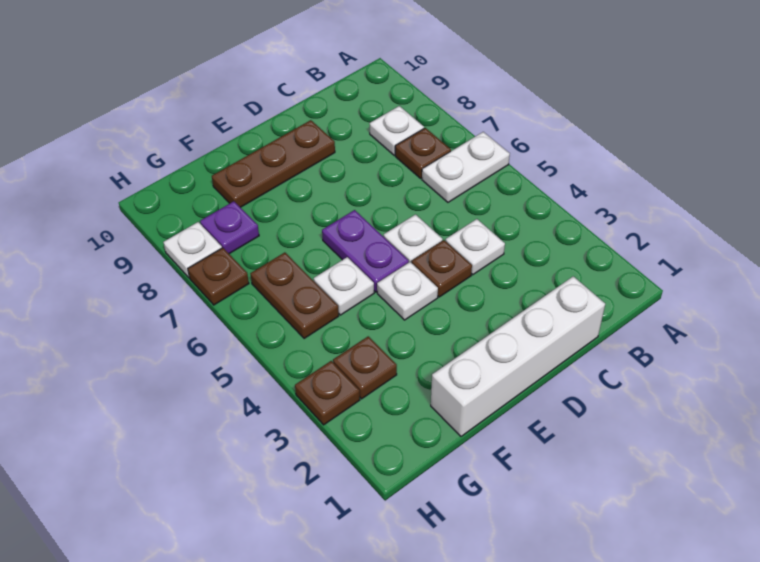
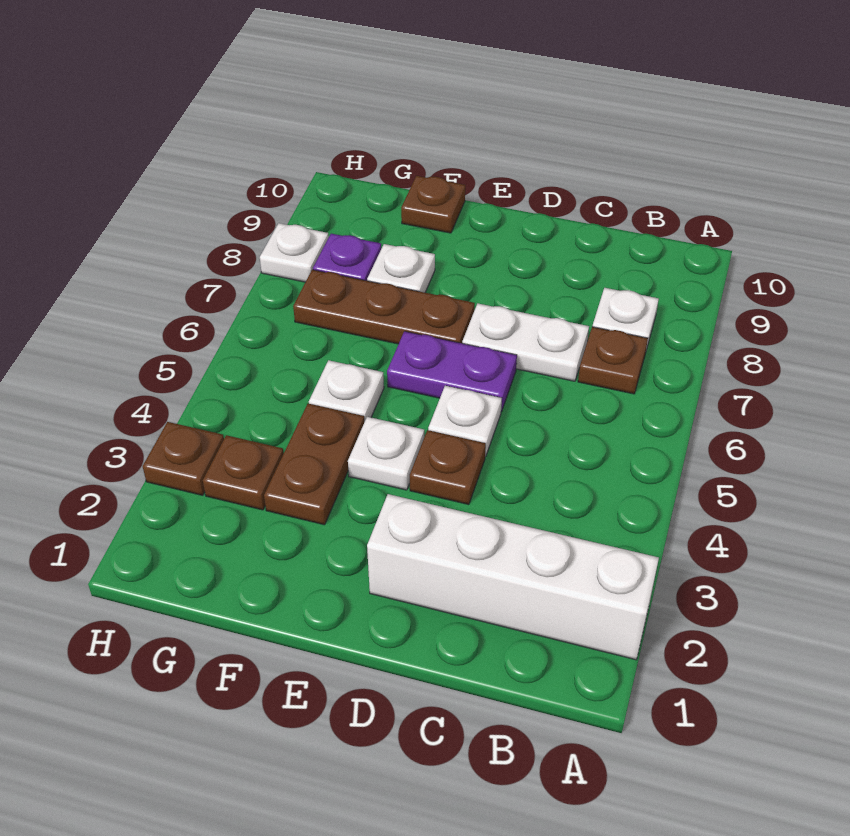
white 1x2 plate [422,132,510,202] -> white 1x2 plate moved to [462,303,589,381]
white 1x4 brick [431,276,605,436] -> white 1x4 brick moved to [367,494,659,660]
white 1x1 plate [446,219,505,275] -> white 1x1 plate moved to [367,244,435,293]
brown 1x3 plate [212,120,335,207] -> brown 1x3 plate moved to [293,270,475,344]
purple 1x2 plate [322,210,409,292] -> purple 1x2 plate turned to [387,331,517,412]
brown 1x2 plate [250,252,339,339] -> brown 1x2 plate moved to [264,404,364,525]
brown 1x1 plate [188,248,249,305] -> brown 1x1 plate moved to [401,176,465,233]

